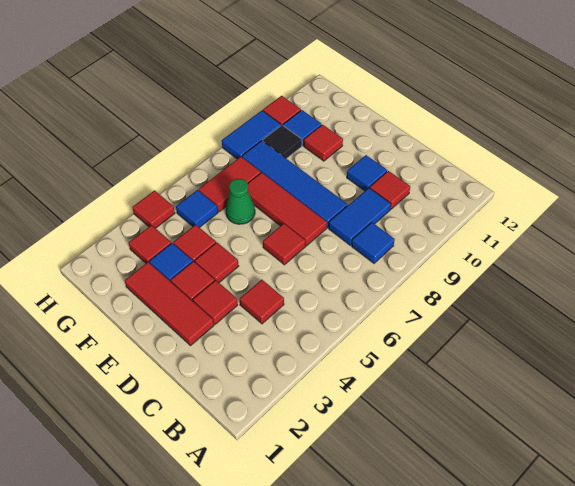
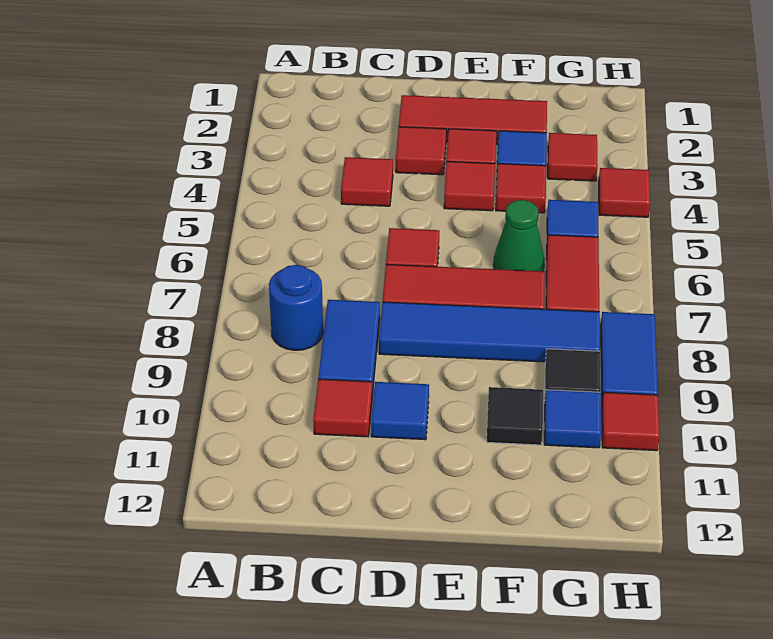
blue 1x1 tile [352,222,395,263] -> blue 1x1 round brick [269,265,323,350]
red 1x1 tile [304,125,343,161] -> black 1x1 tile [487,387,543,445]

